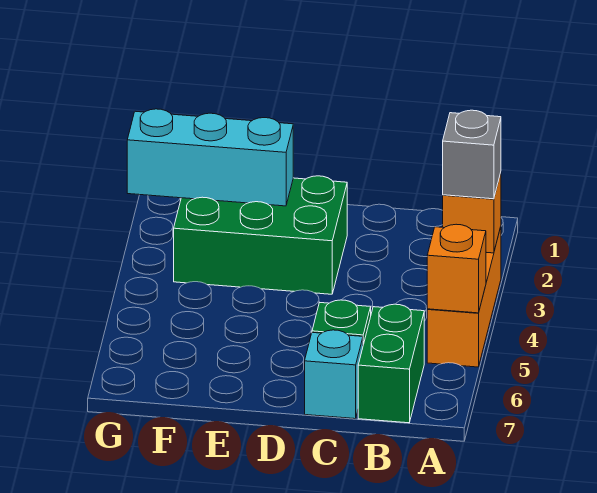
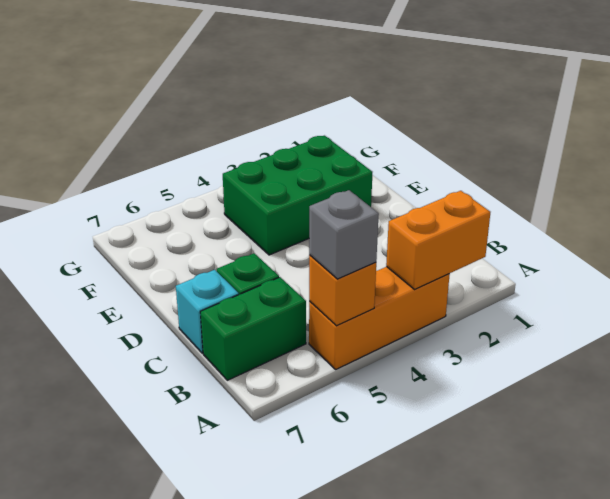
orange 1x1 brick [443,173,501,253] -> orange 1x2 brick [386,191,490,289]
grey 1x1 brick [443,110,501,199] -> grey 1x1 brick moved to [309,190,379,279]
green 2x3 brick [174,176,347,294] -> green 2x3 brick turned to [223,136,372,255]
cyan 1x3 brick [127,109,293,206] -> none

